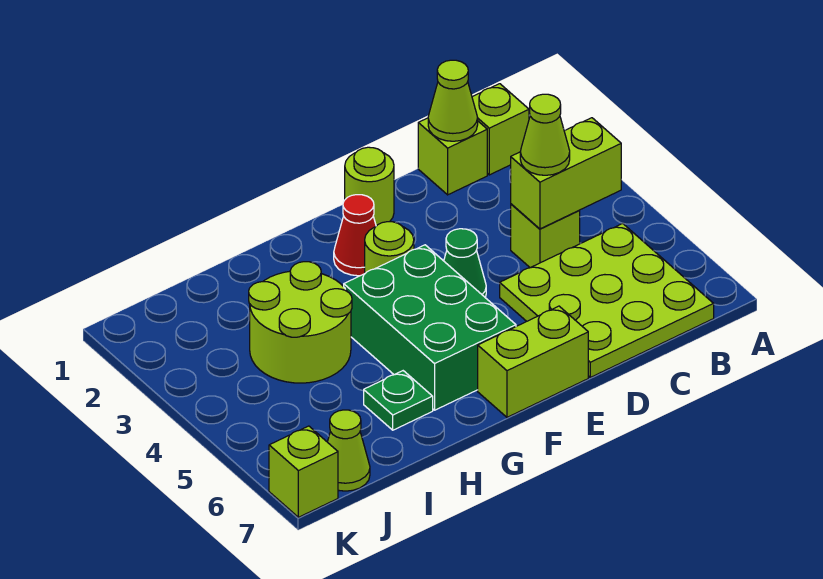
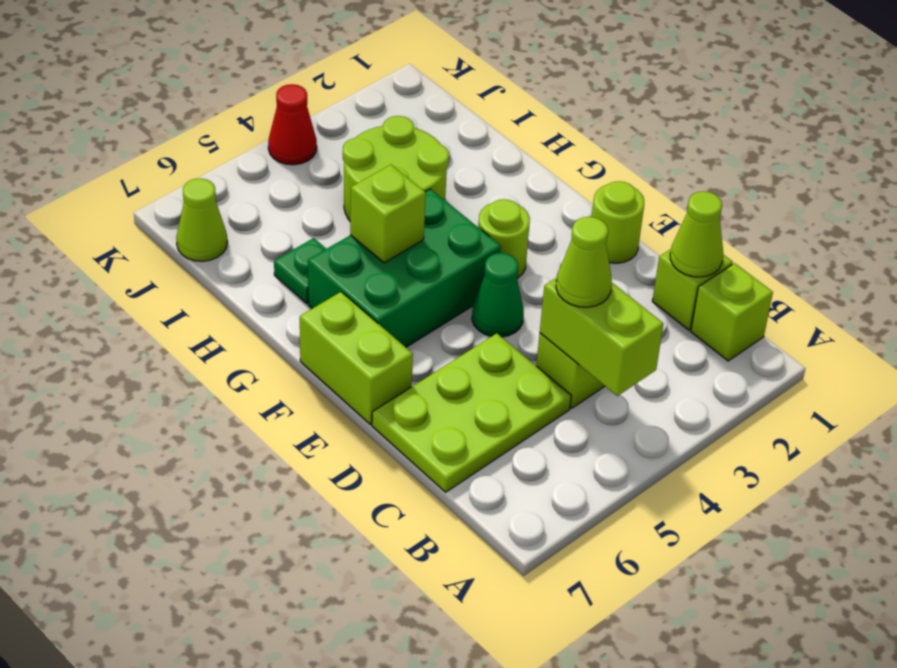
lime 3x3 plate [500,224,714,377] -> lime 2x3 plate [372,333,571,492]
red 1x1 cone [334,195,376,276] -> red 1x1 cone moved to [268,84,317,165]
lime 1x1 brick [269,426,338,517] -> lime 1x1 brick moved to [350,165,426,263]

